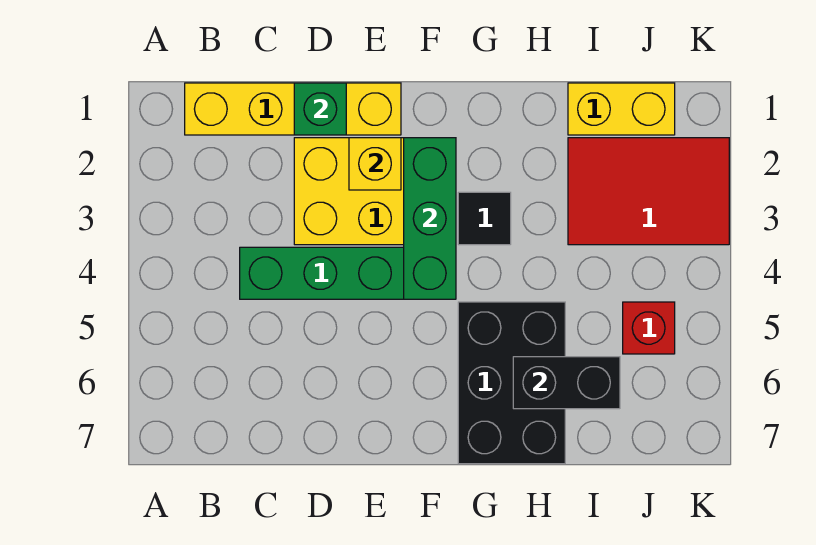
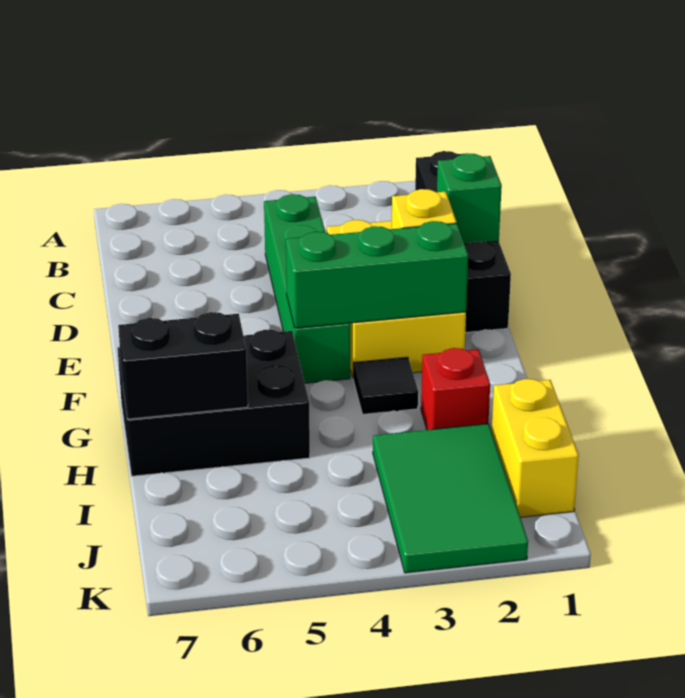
yellow 1x4 brick [185,83,401,135] -> black 1x4 brick [415,151,511,333]
black 1x2 brick [513,357,620,409] -> black 1x2 brick turned to [118,312,248,419]
red 2x3 tile [568,138,729,245] -> green 2x3 tile [373,424,528,573]
red 1x1 brick [623,302,675,354] -> red 1x1 brick moved to [421,348,490,430]

